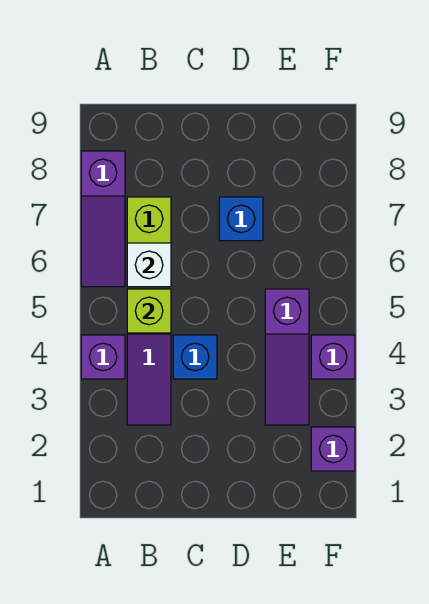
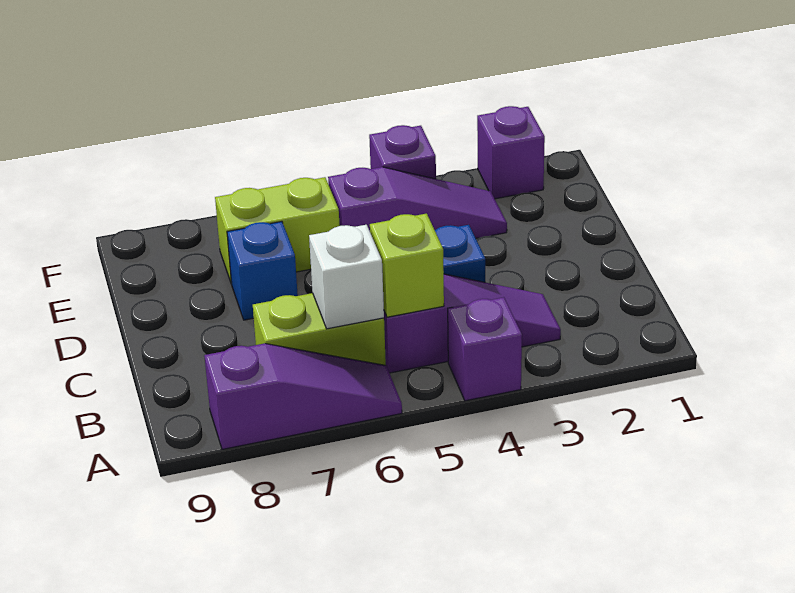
none -> lime 1x2 brick [215,177,340,284]

